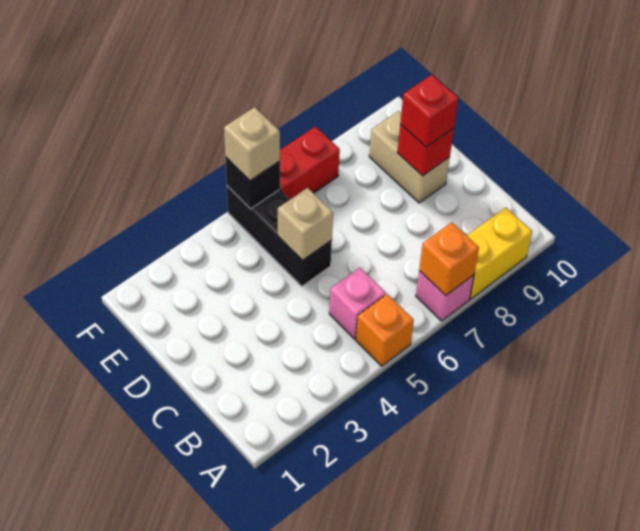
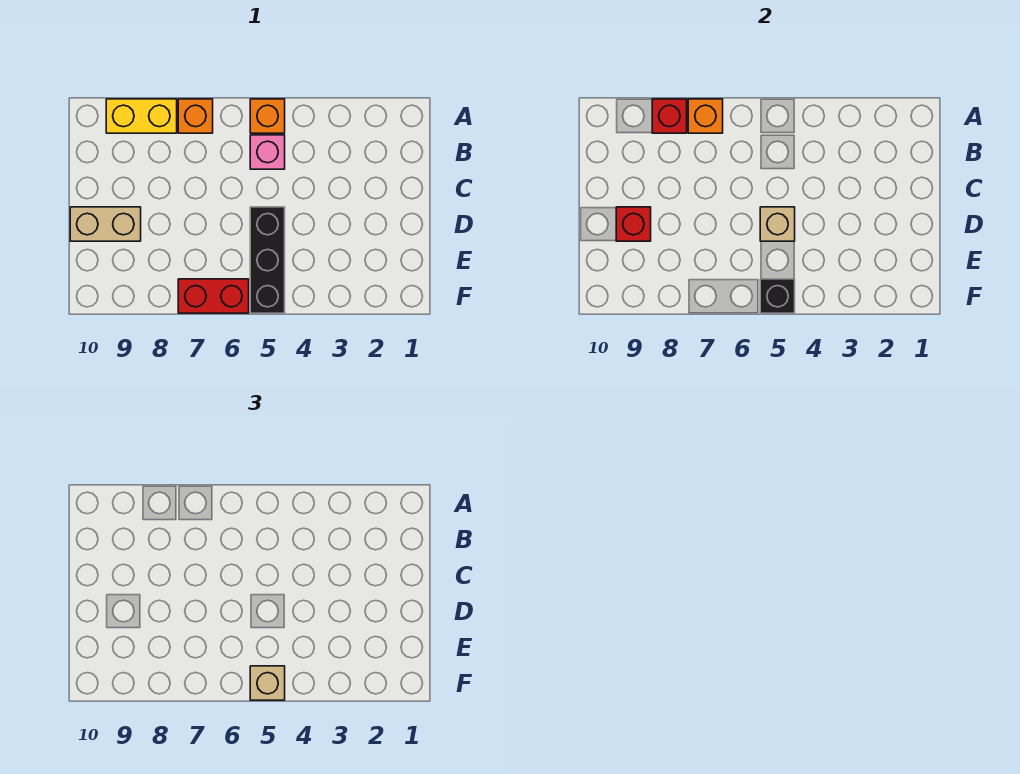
pink 1x1 brick [416,271,474,321] -> orange 1x1 brick [178,99,213,133]
tan 1x2 brick [369,111,450,203] -> tan 1x2 brick turned to [70,207,141,241]
red 1x1 brick [400,75,458,147] -> red 1x1 brick moved to [652,99,687,133]

